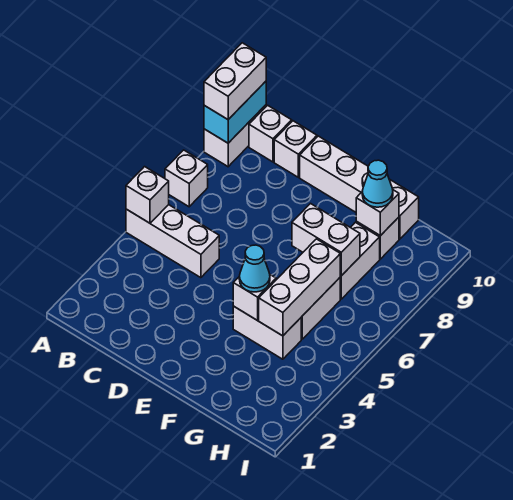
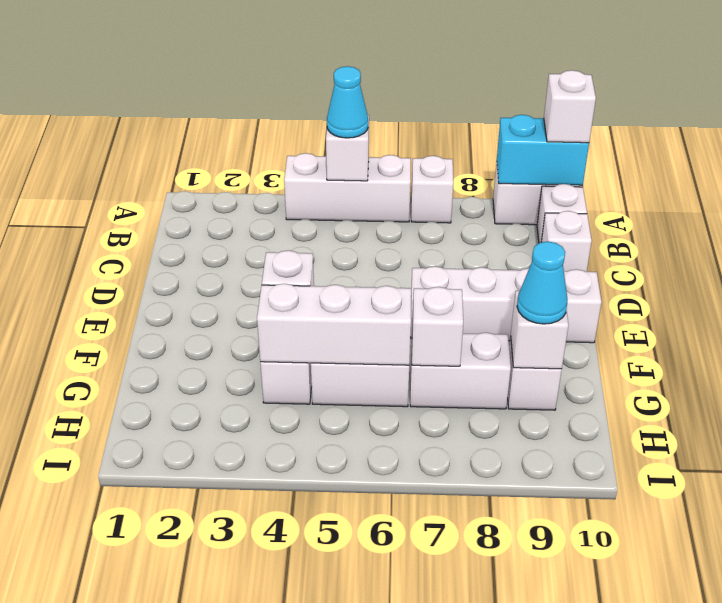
white 1x3 brick [126,205,219,278] -> white 1x3 brick turned to [284,153,411,222]
white 1x2 brick [204,43,266,119] -> white 1x1 brick [544,70,596,143]
white 1x4 brick [300,136,419,239] -> white 1x4 brick turned to [411,266,602,343]
cyan 1x1 cone [239,245,270,292] -> cyan 1x1 cone moved to [327,66,368,138]
white 1x2 brick [292,204,360,276] -> white 1x1 brick [412,287,463,366]

